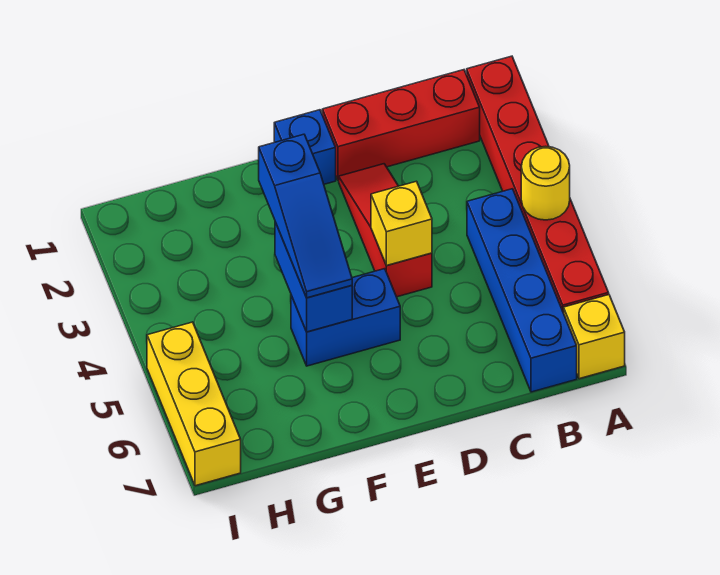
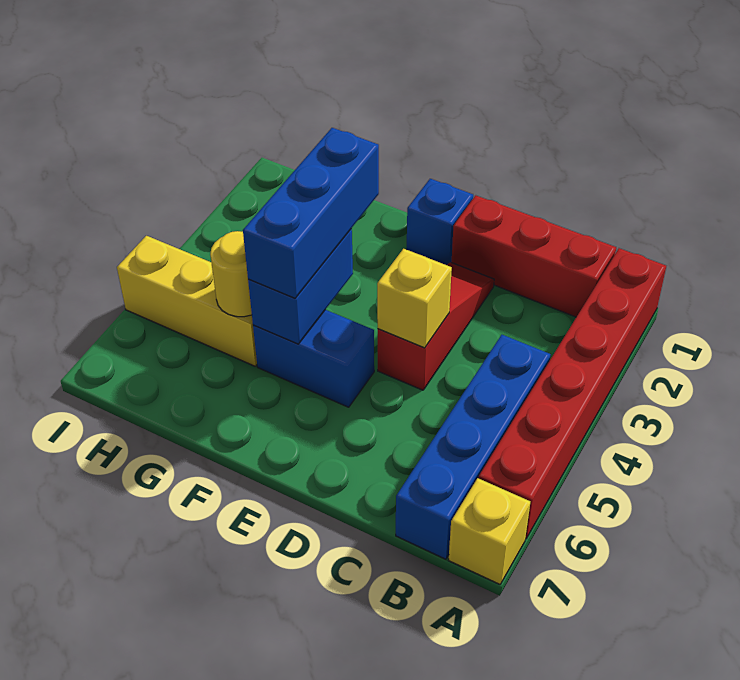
yellow 1x1 round brick [521,146,570,220] -> yellow 1x1 round brick moved to [210,231,252,317]
blue 1x3 slope [259,134,352,298] -> blue 1x3 brick [243,128,379,298]
yellow 1x3 brick [147,322,241,486] -> yellow 1x3 brick turned to [117,236,257,366]

